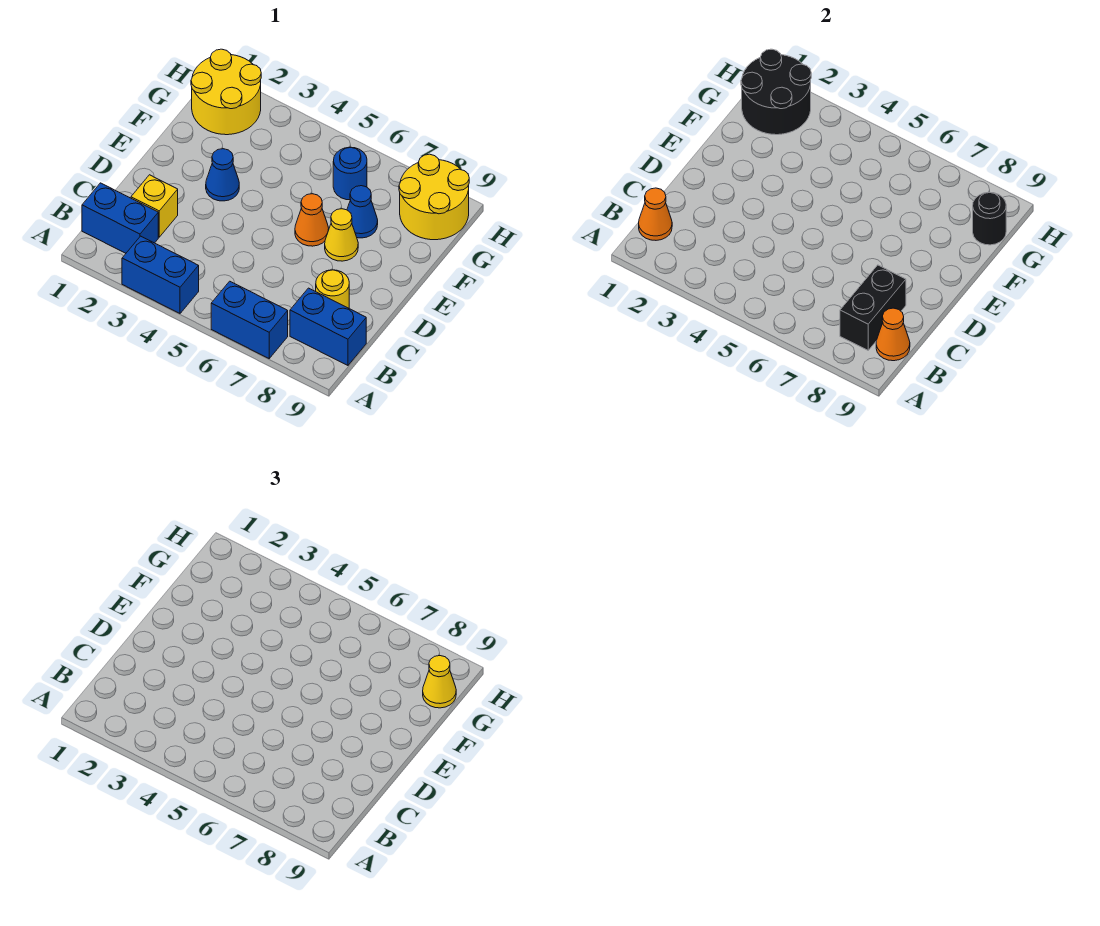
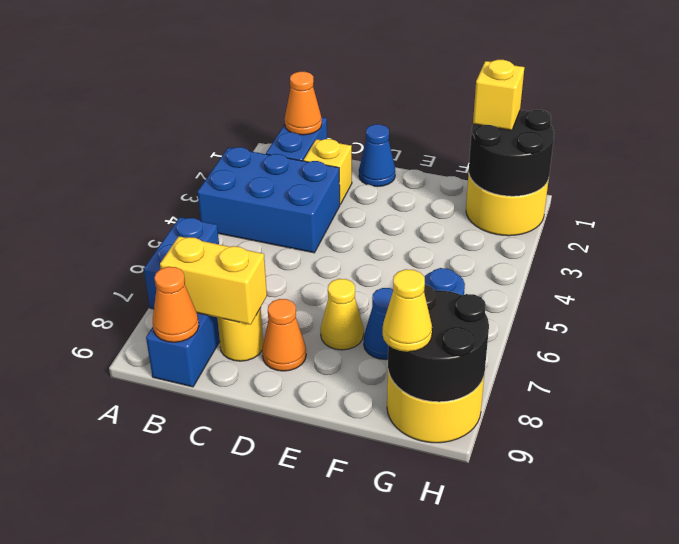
blue 1x2 brick [122,236,199,313] -> blue 2x3 brick [198,147,340,253]
black 1x2 brick [840,265,906,350] -> yellow 1x2 brick [160,236,267,325]
blue 1x1 cone [206,149,239,201] -> blue 1x1 cone moved to [359,124,395,187]
orange 1x1 cone [295,194,329,246] -> orange 1x1 cone moved to [262,299,306,371]
none -> yellow 1x1 brick [473,60,524,130]
black 1x1 round brick [973,192,1006,245] -> black 2x2 round brick [388,285,489,402]

